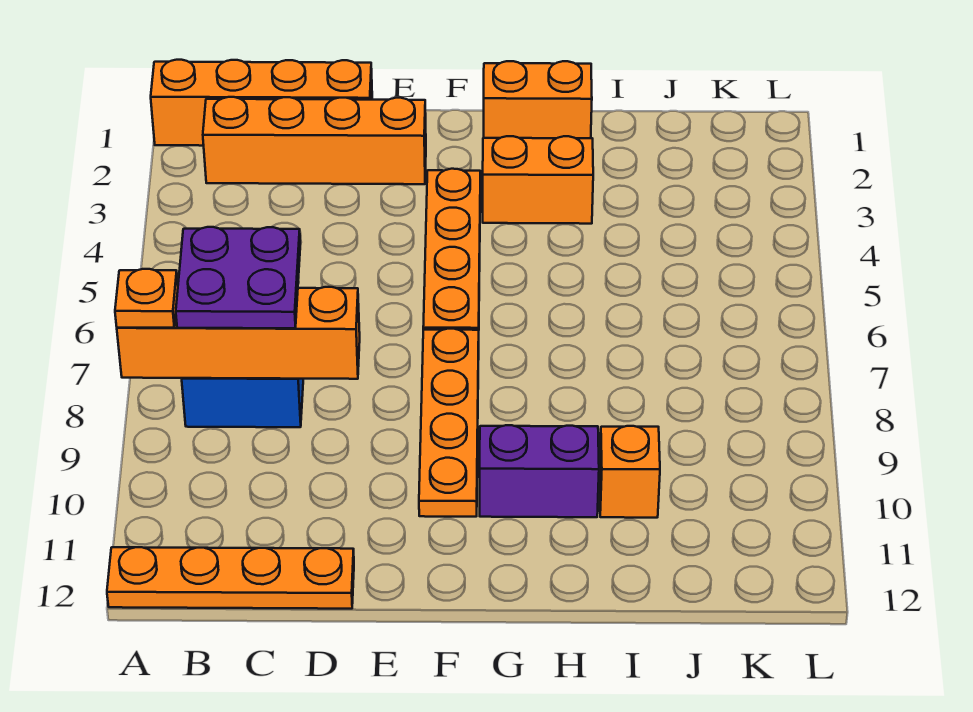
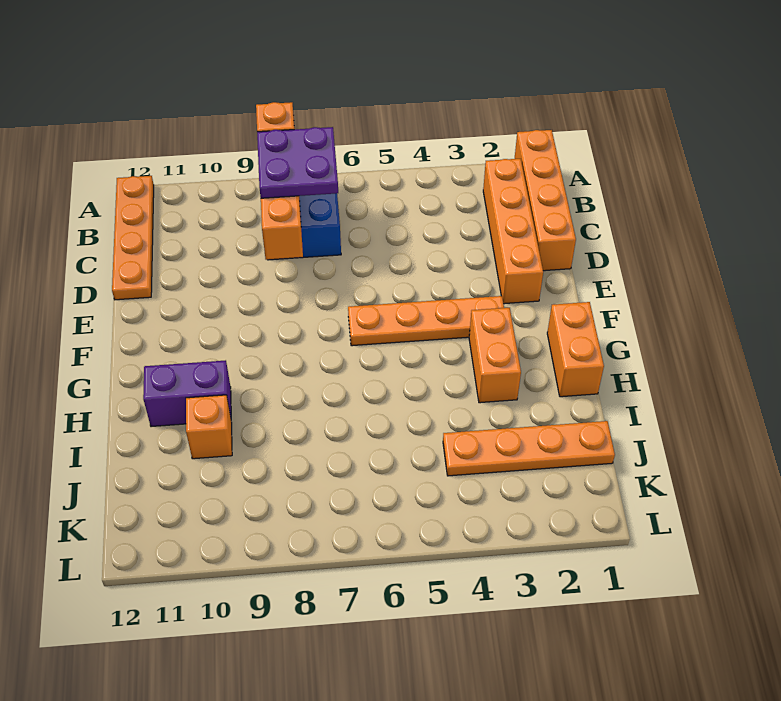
orange 1x4 plate [419,329,479,517] -> orange 1x4 plate moved to [443,421,615,476]
purple 1x2 brick [480,425,599,517] -> purple 1x2 brick turned to [143,360,231,427]

